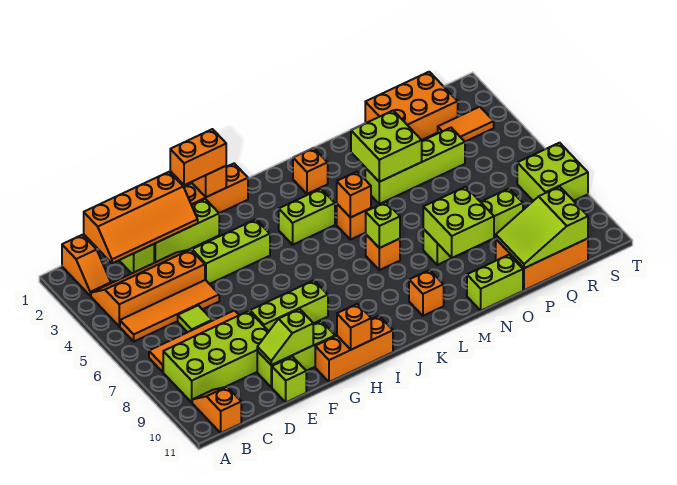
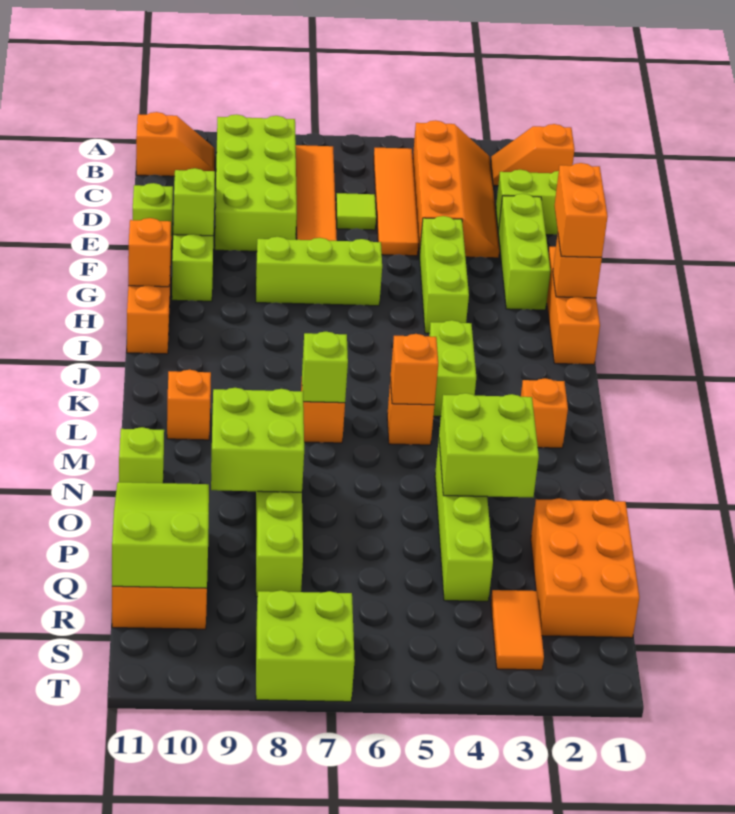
orange 2x4 slope [84,172,198,263] -> none
lime 1x3 brick [250,280,328,331] -> lime 1x3 brick turned to [256,237,382,306]
lime 1x2 brick [467,255,523,311] -> lime 1x1 brick [119,427,164,483]

